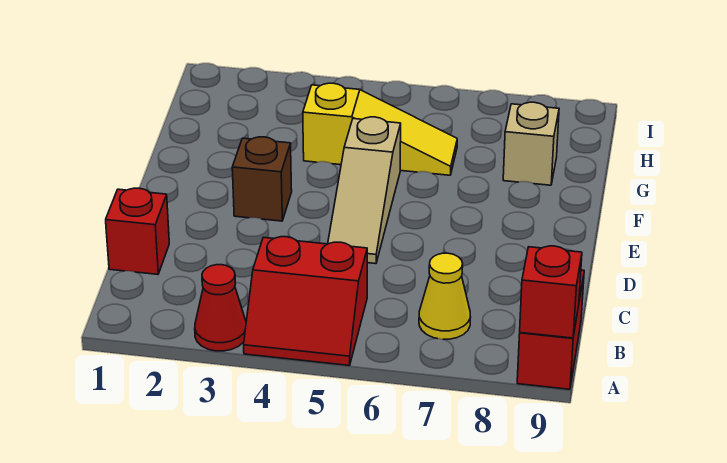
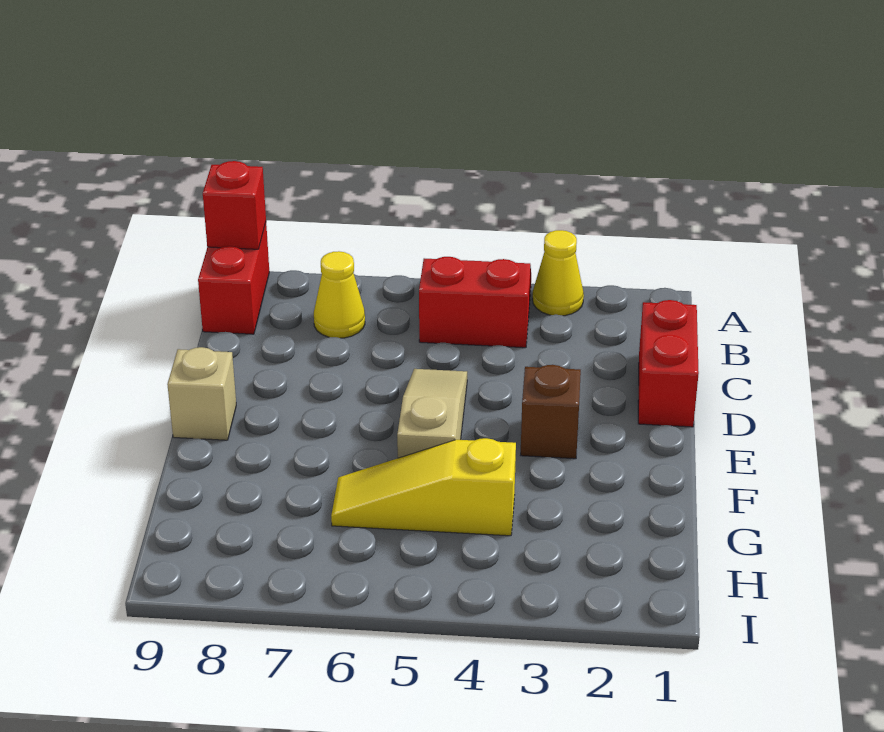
red 1x1 cone [195,265,246,351] -> yellow 1x1 cone [533,230,584,316]
red 1x1 brick [106,188,169,274] -> red 1x2 brick [638,300,699,427]
tan 1x1 brick [503,102,559,185] -> tan 1x1 brick moved to [167,347,236,440]

